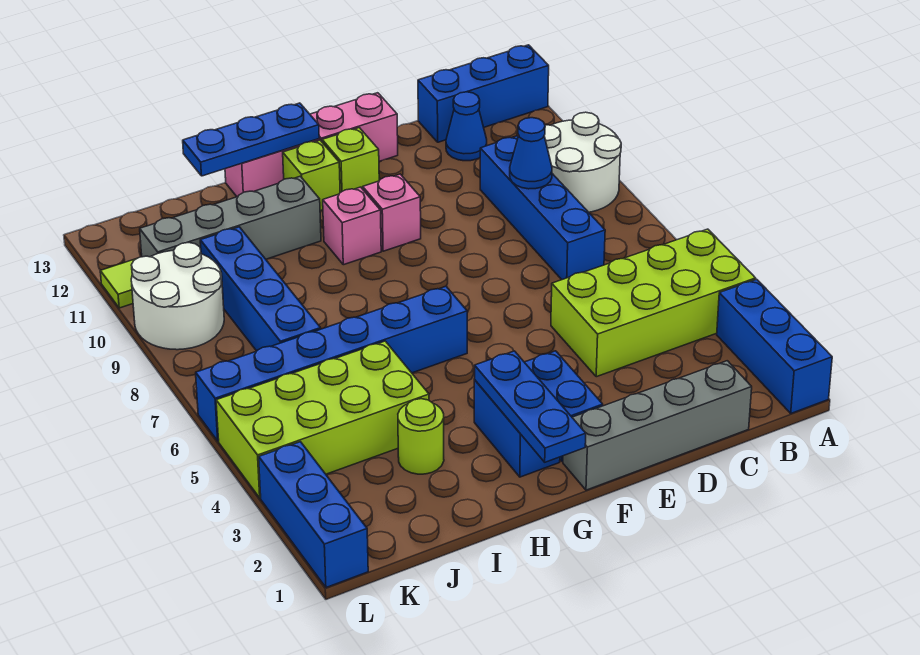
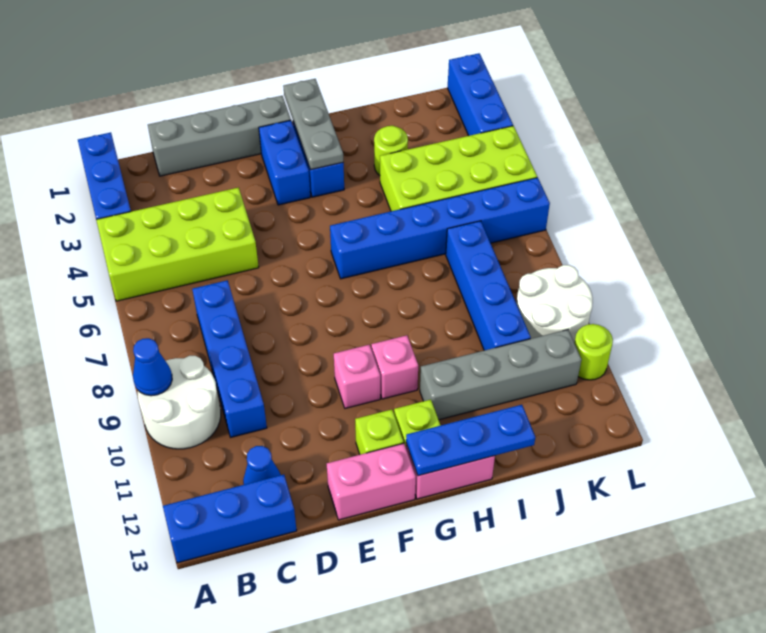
blue 1x1 cone [510,118,552,189] -> blue 1x1 cone moved to [133,338,172,396]
blue 1x3 plate [475,351,586,462] -> grey 1x3 plate [283,79,343,170]
lime 1x1 tile [100,259,136,308] -> lime 1x1 round brick [574,324,613,380]

